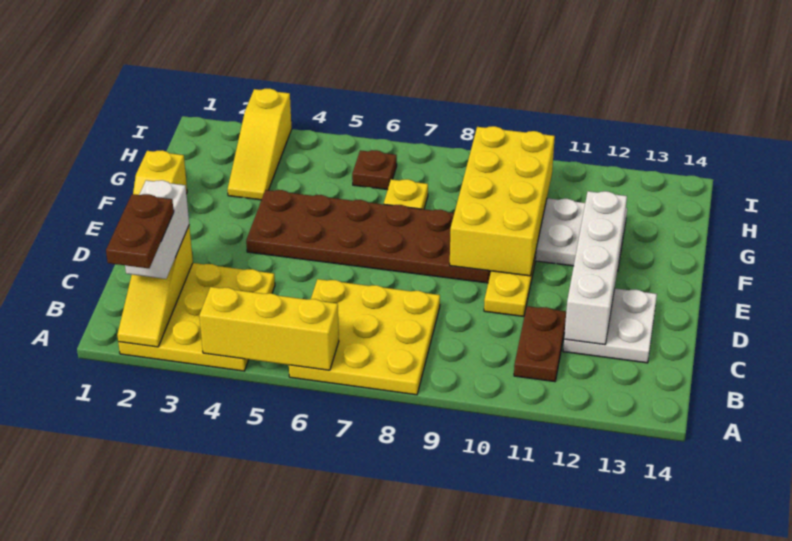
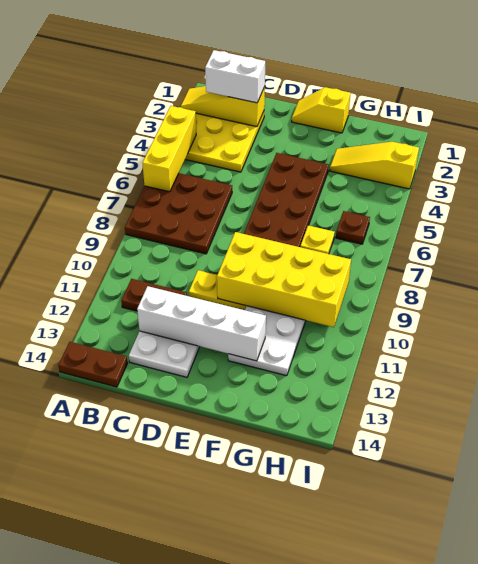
brown 1x2 plate [106,194,174,268] -> brown 1x2 plate moved to [58,342,128,387]
yellow 3x3 plate [289,279,440,395] -> brown 3x3 plate [125,173,232,254]

